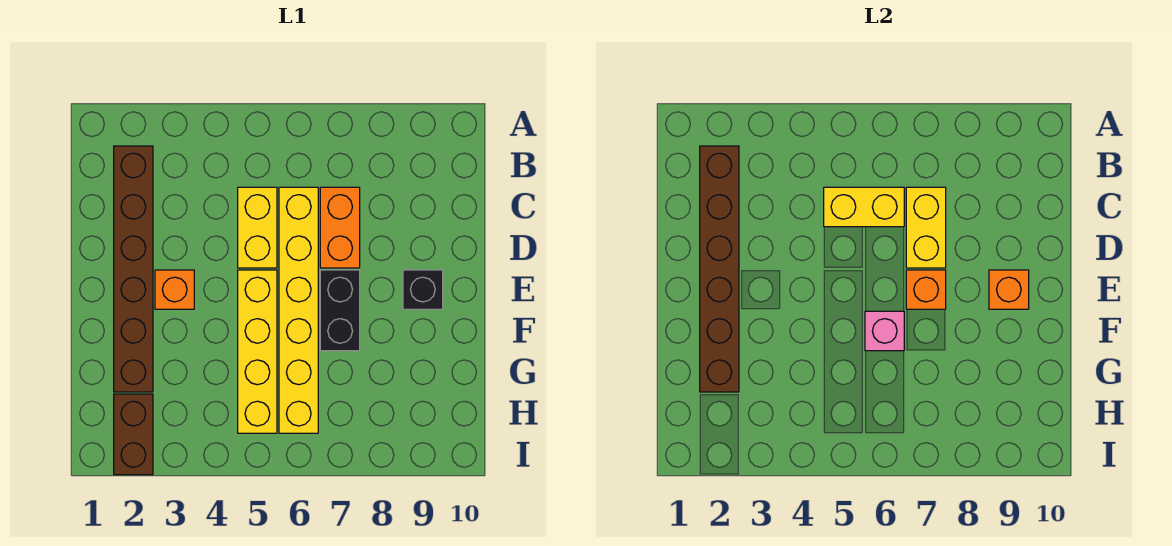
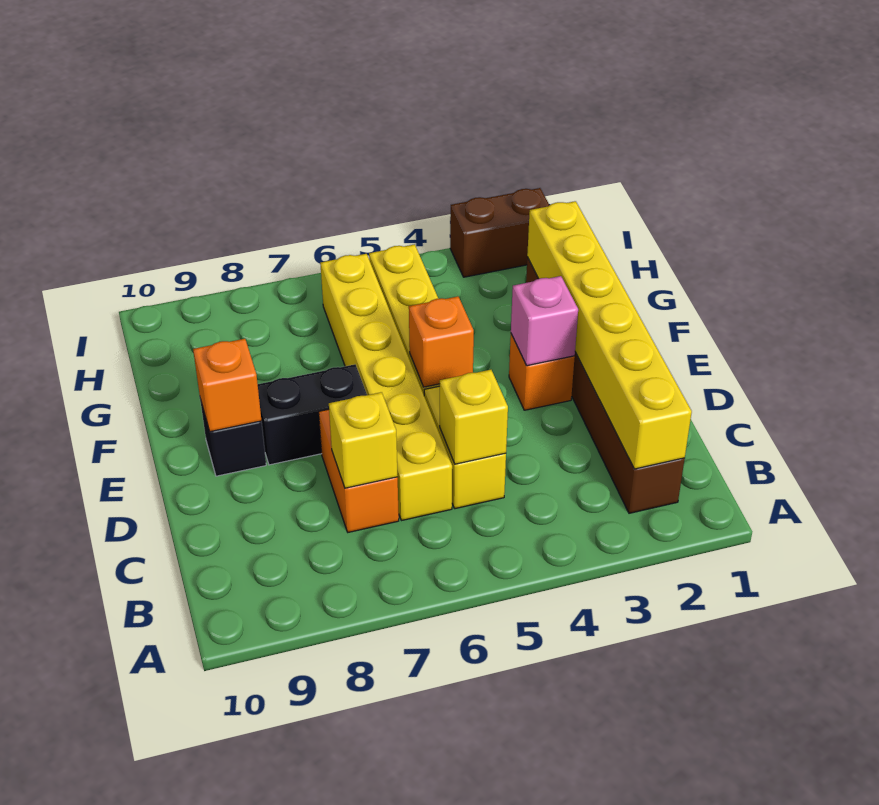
brown 1x6 brick [700,146,739,392] -> yellow 1x6 brick [527,201,692,469]
yellow 1x2 brick [824,187,904,227] -> yellow 1x1 brick [440,370,508,464]
yellow 1x2 brick [906,187,946,268] -> yellow 1x1 brick [329,392,398,488]
black 1x2 brick [320,270,360,351] -> black 1x2 brick turned to [258,364,367,465]
orange 1x1 brick [906,270,946,309] -> orange 1x1 brick moved to [409,296,474,387]
pink 1x1 brick [865,311,904,351] -> pink 1x1 brick moved to [511,276,578,366]
brown 1x2 brick [114,394,153,475] -> brown 1x2 brick turned to [450,188,549,277]

